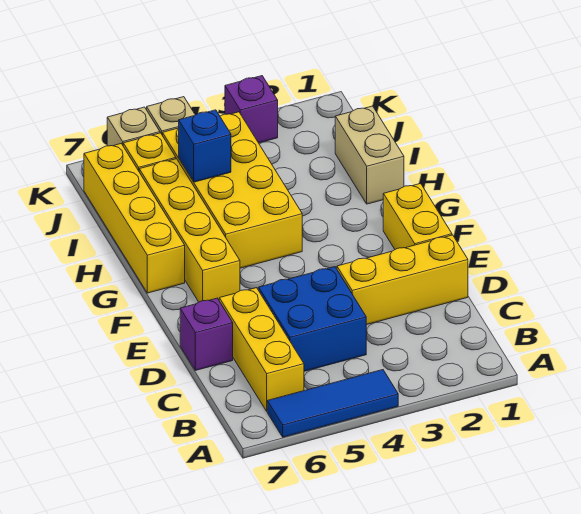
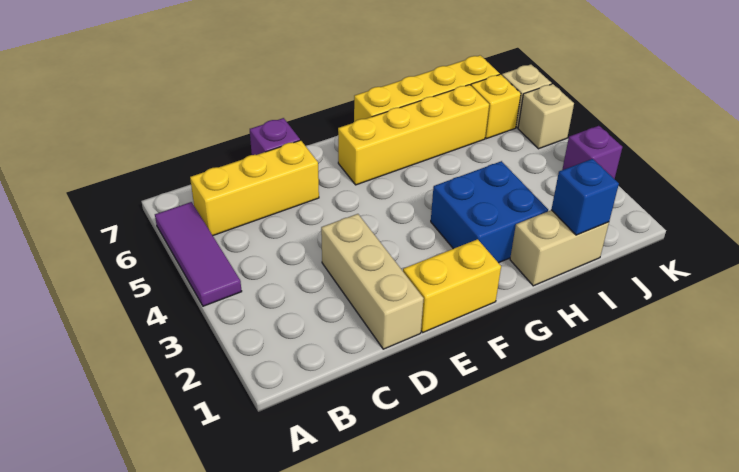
blue 1x3 tile [267,370,398,437] -> purple 1x3 tile [155,202,242,306]
blue 2x2 brick [259,267,366,371] -> blue 2x2 brick moved to [431,161,548,263]
yellow 1x3 brick [337,235,468,325] -> tan 1x3 brick [321,214,424,349]
yellow 2x4 brick [163,112,302,268] -> none
blue 1x1 brick [179,110,231,182] -> blue 1x1 brick moved to [551,159,619,235]

